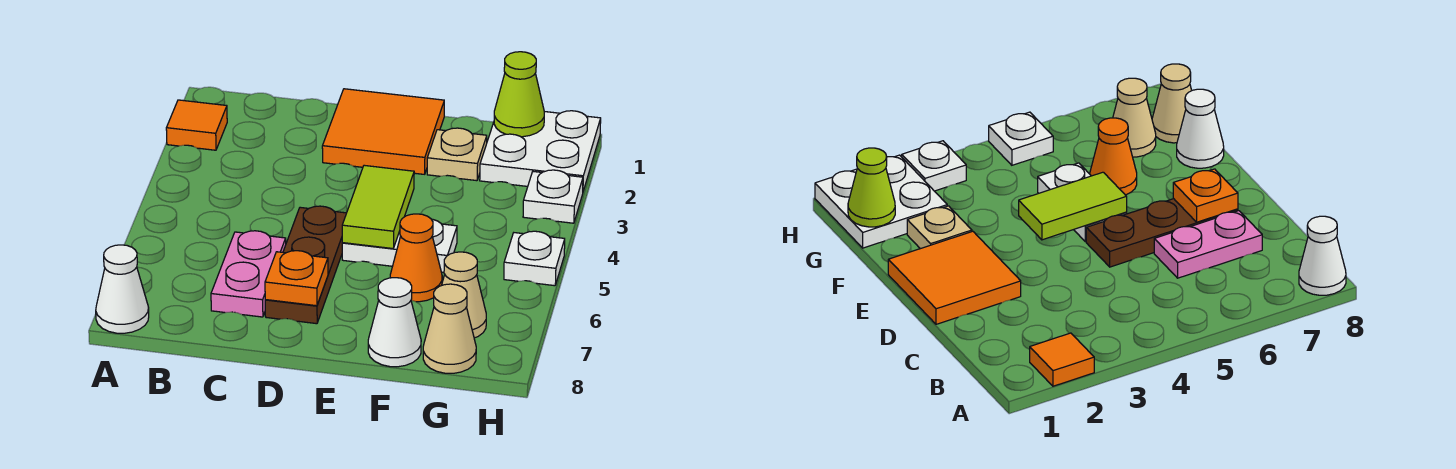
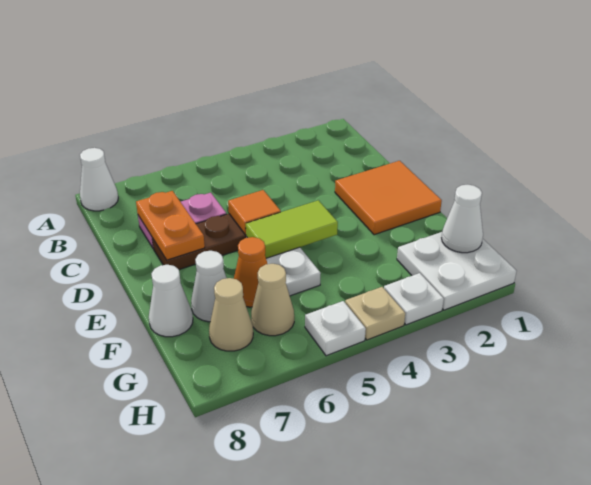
orange 1x1 tile [166,100,227,150] -> orange 1x1 tile moved to [228,190,281,235]
orange 1x1 plate [265,251,328,306] -> orange 1x2 plate [136,191,205,260]
tan 1x1 plate [427,128,487,181] -> tan 1x1 plate moved to [345,287,405,340]
none -> white 1x1 cone [191,251,227,322]
lime 1x1 cone [494,52,544,137] -> white 1x1 cone [442,185,483,253]
tan 1x1 cone [423,284,476,373] -> tan 1x1 cone moved to [251,264,294,336]

